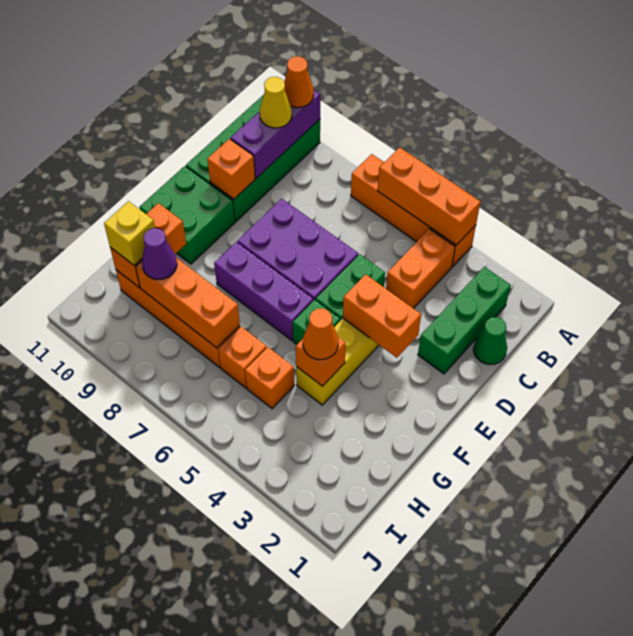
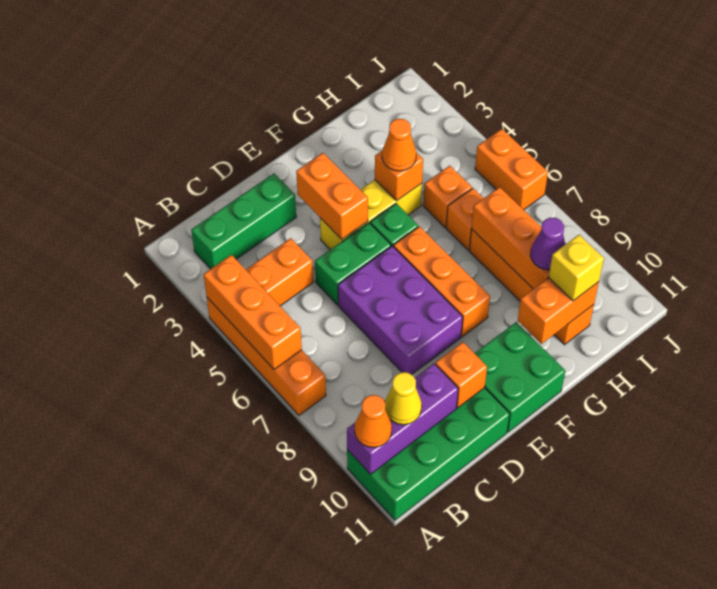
green 1x1 cone [473,317,507,364] -> none
purple 1x3 brick [214,242,313,341] -> orange 1x3 brick [394,226,490,337]
none -> orange 1x2 brick [475,129,548,210]

